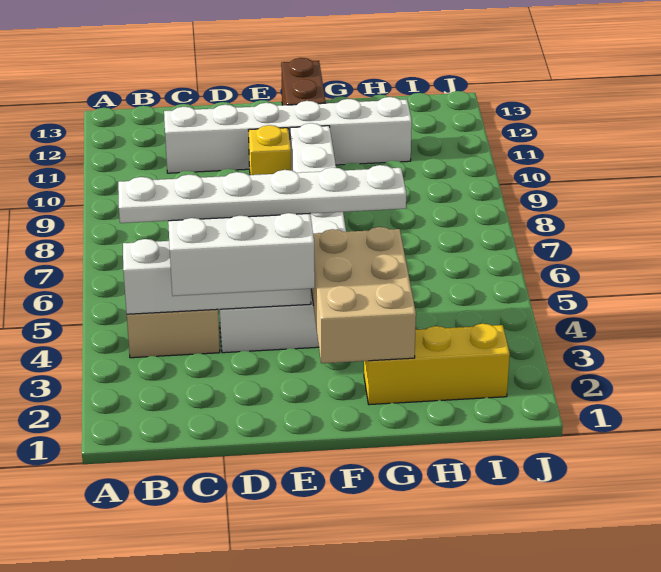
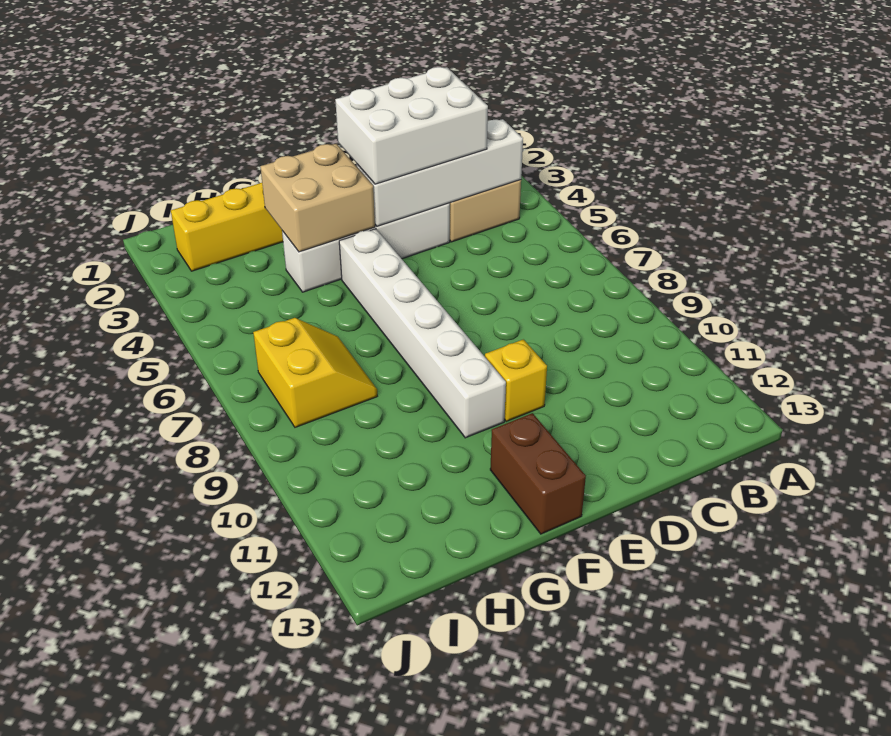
white 1x6 plate [118,165,406,223] -> none
white 1x6 brick [164,97,412,173] -> none
tan 2x3 brick [311,227,416,363] -> tan 2x2 brick [260,144,375,252]
none -> yellow 2x2 slope [253,318,377,427]

